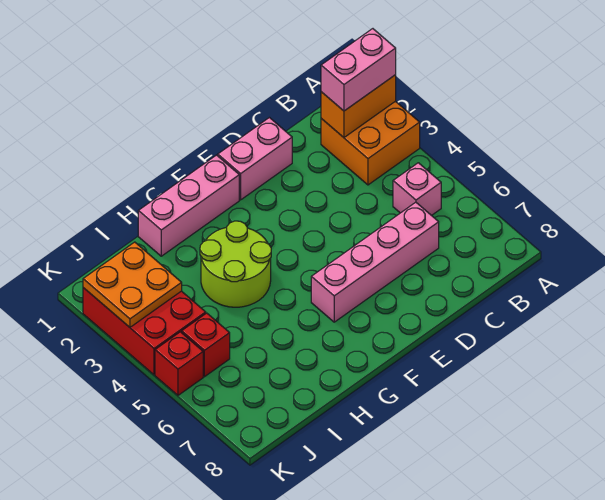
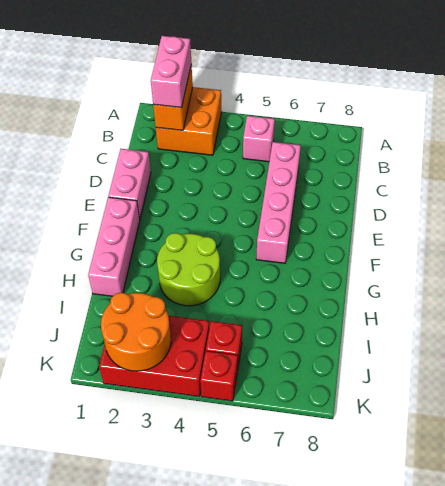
orange 2x2 plate [83,242,182,327] -> orange 2x2 round brick [101,293,171,371]

